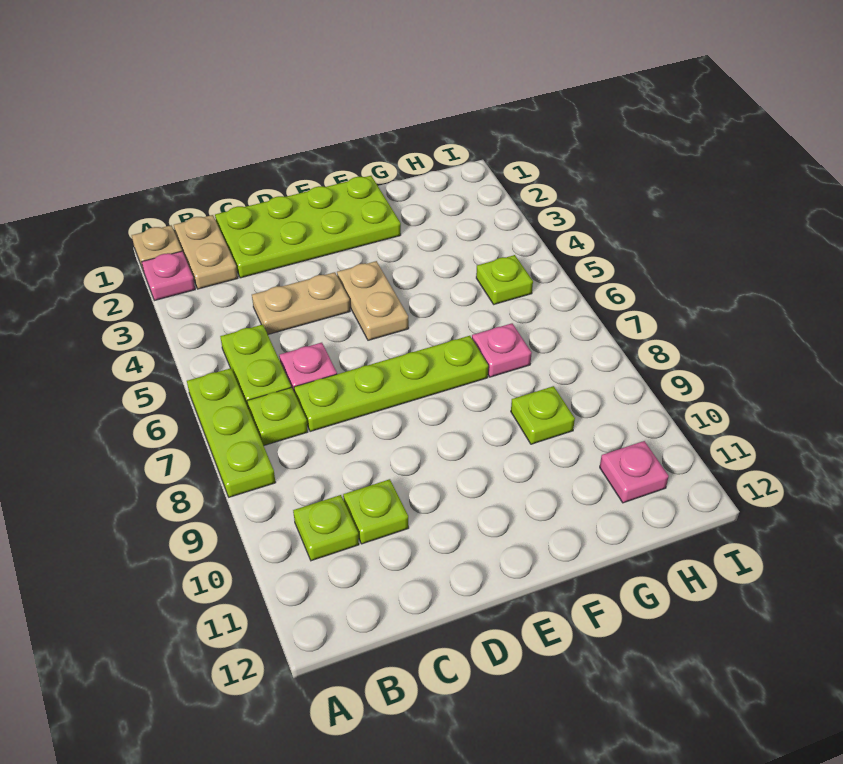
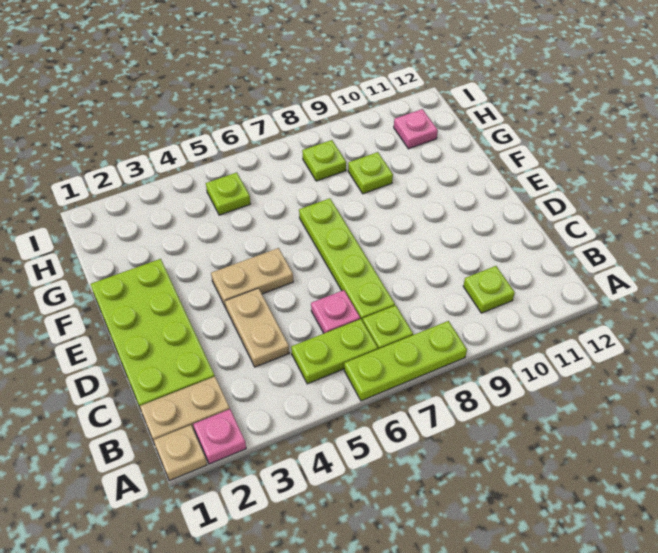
lime 1x1 plate [343,479,409,544] -> lime 1x1 plate moved to [302,140,346,181]
pink 1x1 plate [472,323,532,377] -> none

